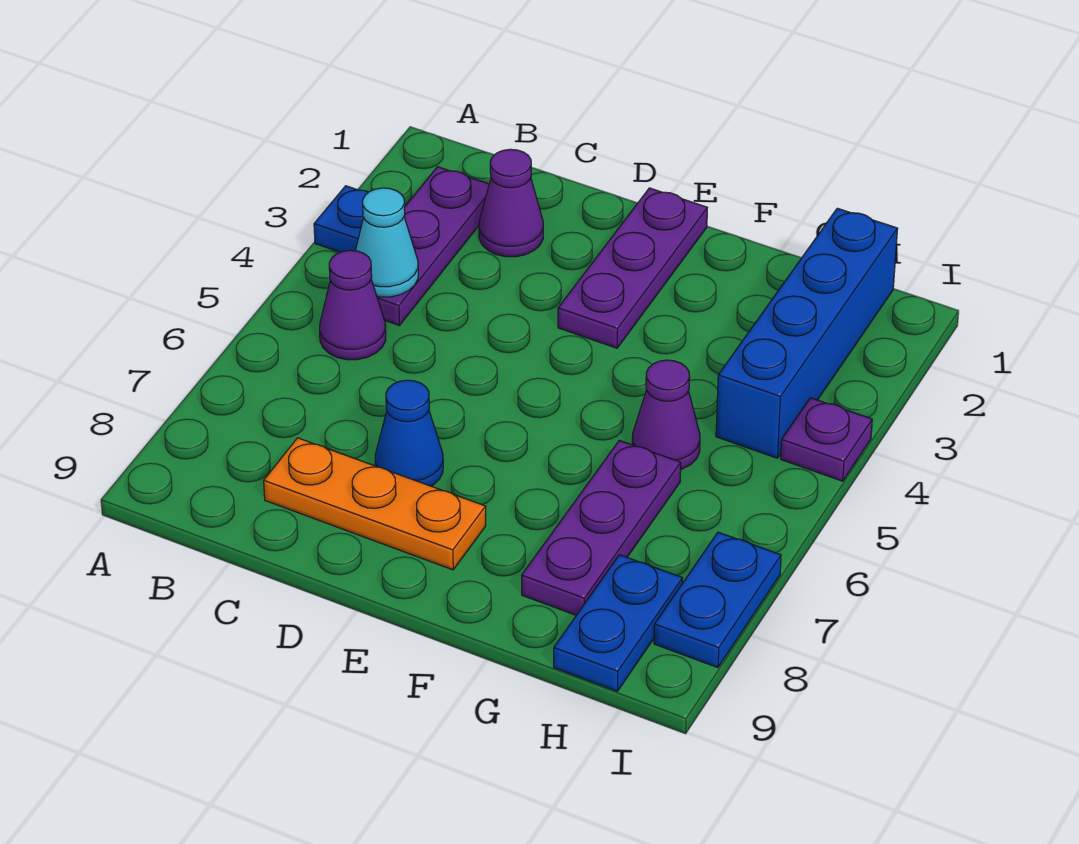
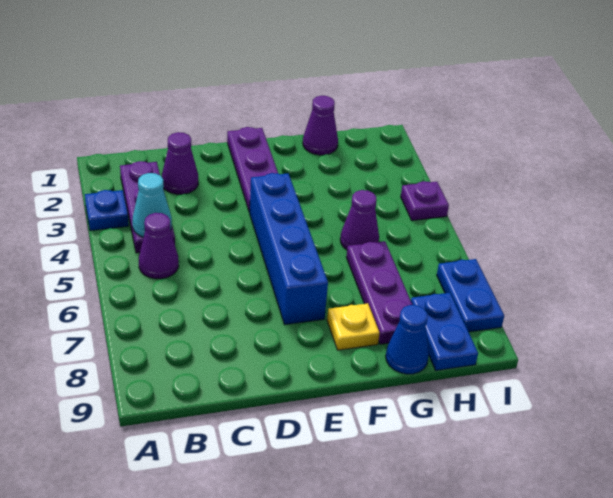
orange 1x3 plate [264,438,486,570] -> none
blue 1x1 cone [375,380,443,486] -> blue 1x1 cone moved to [386,305,429,374]
none -> yellow 1x1 plate [327,303,380,350]
none -> purple 1x1 cone [303,96,338,155]
blue 1x4 brick [716,208,898,458] -> blue 1x4 brick moved to [249,173,328,324]

